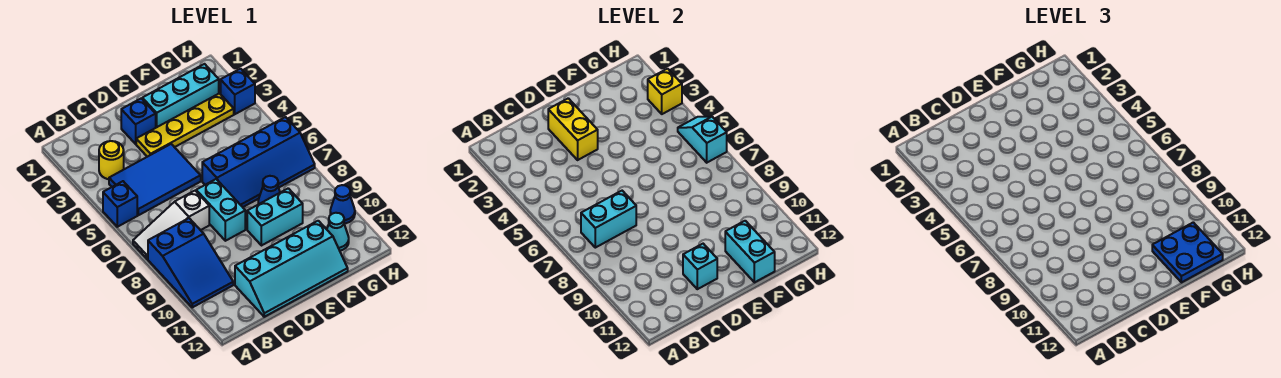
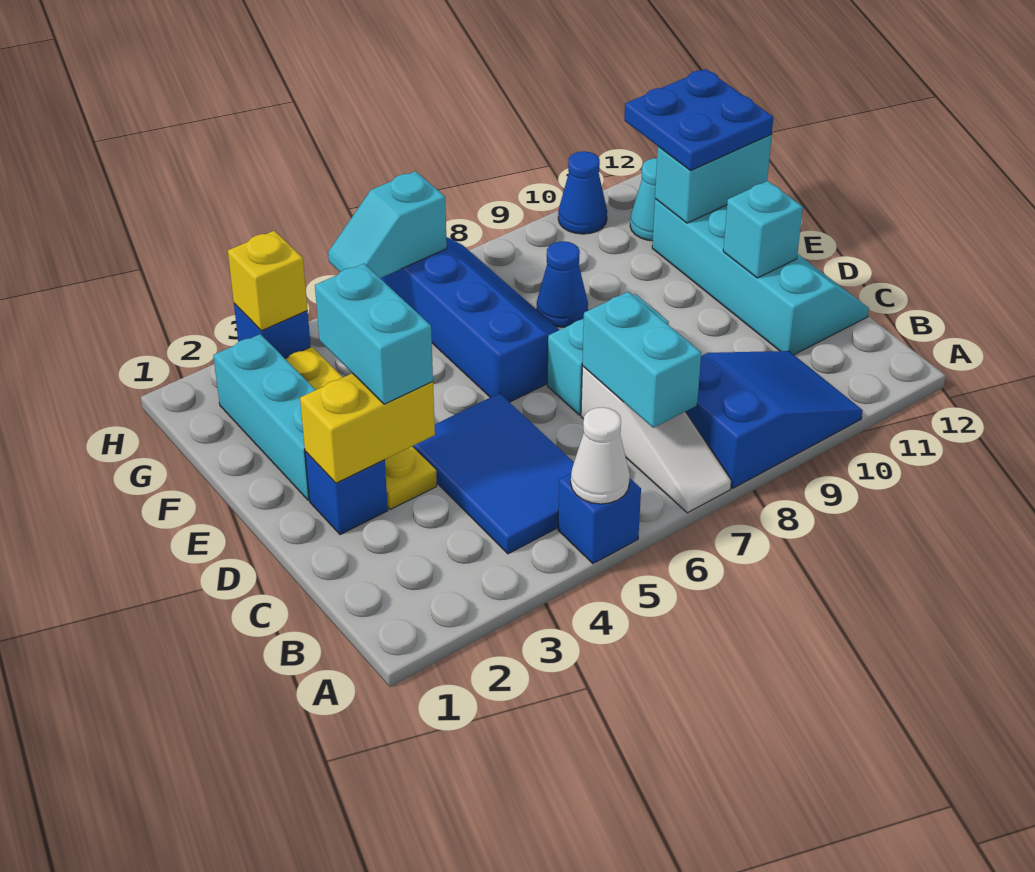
none -> white 1x1 cone [571,407,630,504]
yellow 1x1 round brick [99,141,124,179] -> none
cyan 1x2 brick [247,188,303,246] -> cyan 1x2 brick moved to [315,264,433,404]

